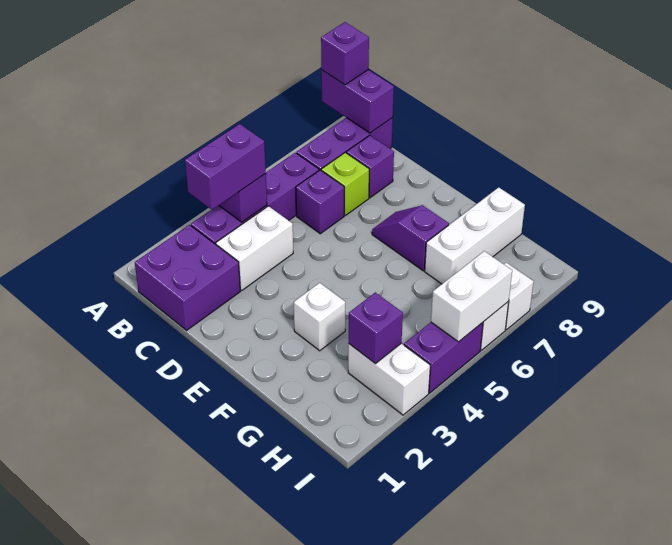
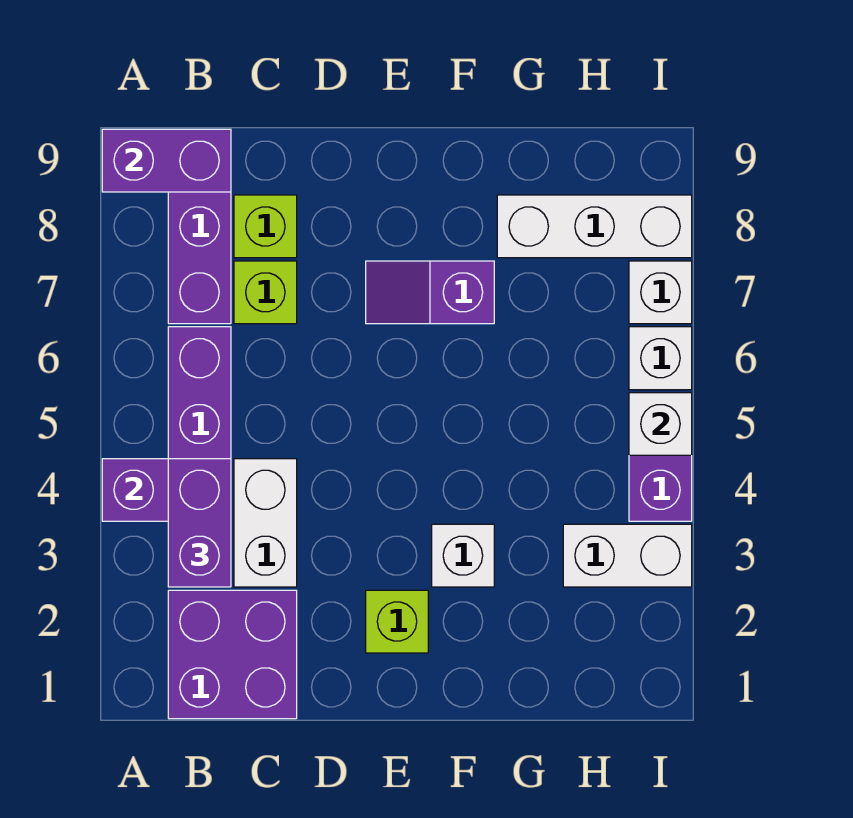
purple 1x1 brick [321,22,369,85] -> none
purple 1x1 brick [296,170,344,234] -> none
purple 1x1 brick [346,135,394,198] -> lime 1x1 brick [234,195,297,258]
none -> lime 1x1 brick [366,590,428,653]
white 1x3 brick [425,187,525,284] -> white 1x3 brick turned to [497,195,692,258]
purple 1x1 brick [348,292,403,364] -> none
white 1x2 brick [431,251,512,342] -> white 1x1 brick [629,393,692,455]

